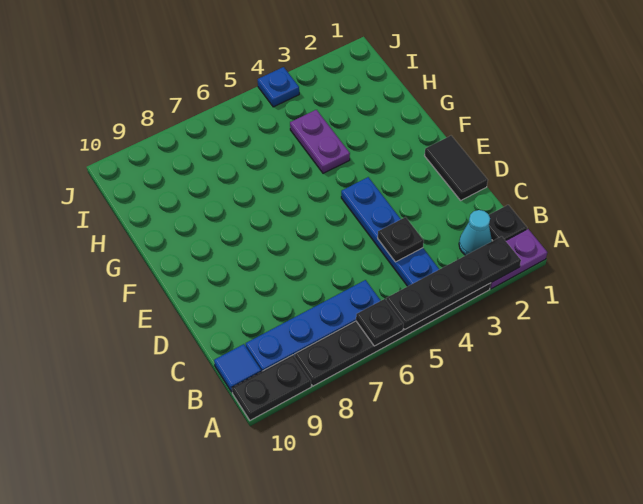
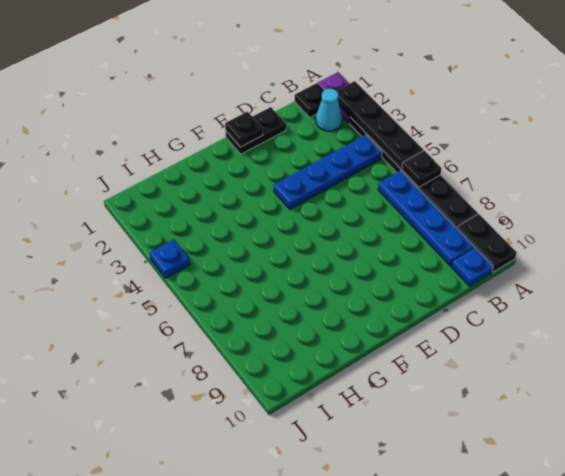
blue 1x1 tile [214,344,261,392] -> blue 1x1 plate [452,247,493,286]
black 1x1 plate [378,217,424,262] -> black 1x1 plate moved to [225,112,263,147]
black 1x2 tile [425,136,488,200] -> black 1x2 plate [226,107,286,154]
purple 1x2 plate [290,110,350,173] -> none

